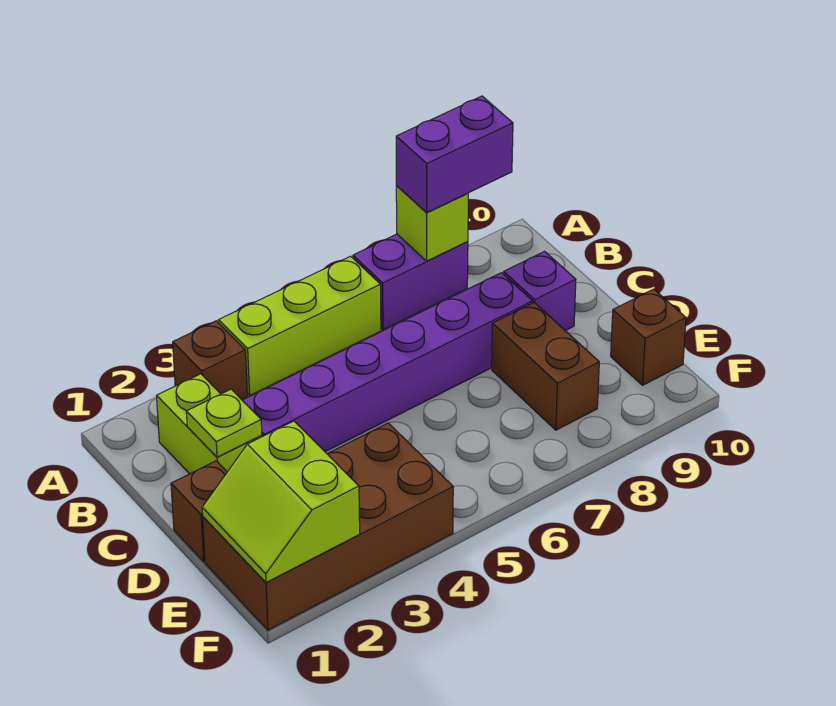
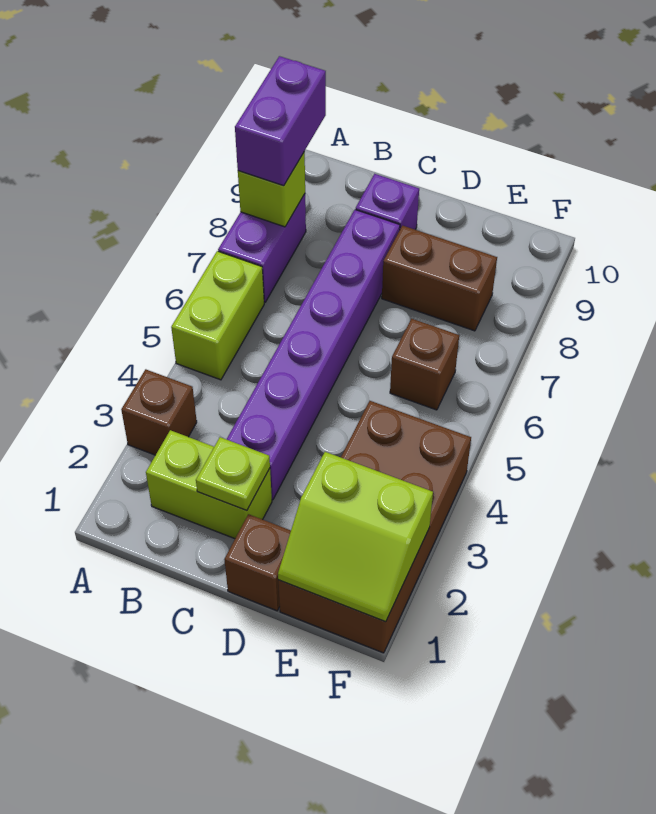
lime 1x3 brick [218,256,381,395] -> lime 1x2 brick [171,251,264,380]
brown 1x1 brick [611,289,686,385] -> brown 1x1 brick moved to [390,319,459,410]

